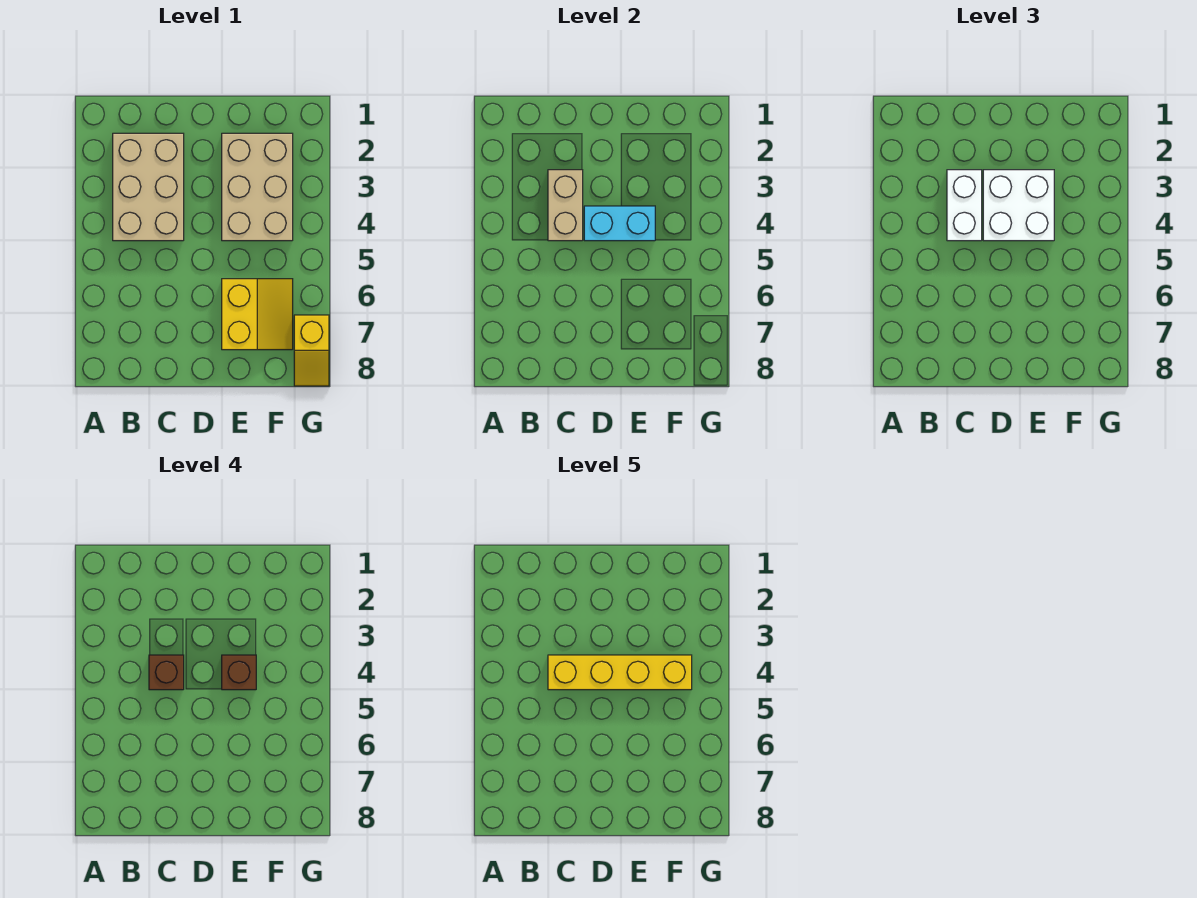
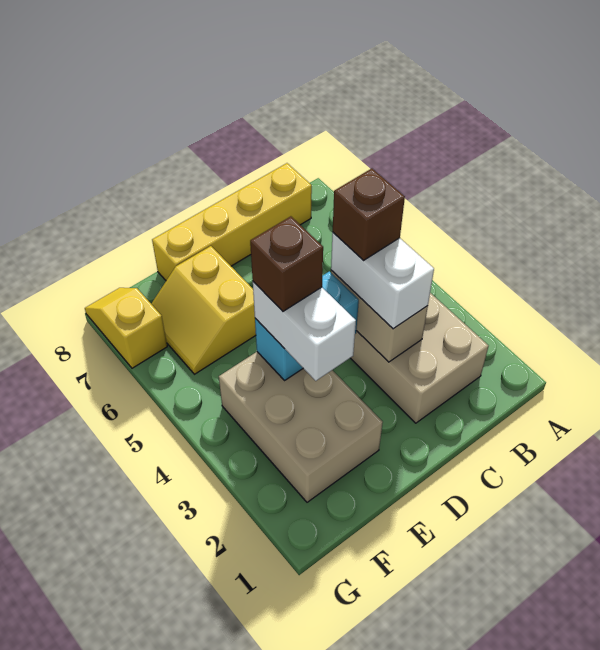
yellow 1x4 brick [548,655,692,690] -> yellow 1x4 brick moved to [152,163,312,280]
white 2x2 brick [983,170,1054,241] -> white 1x2 brick [253,282,356,381]

